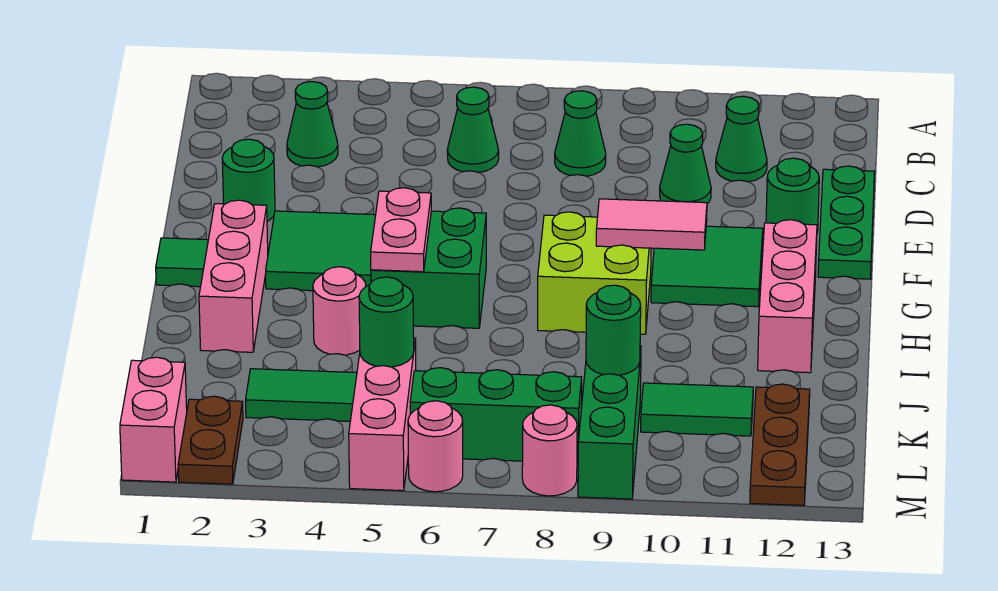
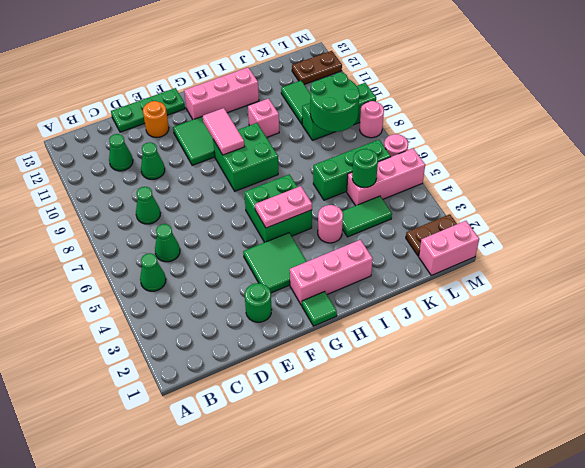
green 1x1 cone [287,82,338,167] -> green 1x1 cone moved to [140,253,166,291]
green 1x1 round brick [766,158,819,232] -> orange 1x1 round brick [143,101,169,137]
lime 2x2 brick [538,212,651,334] -> green 2x2 brick [213,123,278,191]
none -> pink 1x1 brick [248,98,279,138]
green 1x2 tile [246,369,357,421] -> green 1x2 tile turned to [342,196,392,237]
green 1x1 round brick [586,285,641,375] -> green 2x2 round brick [310,72,360,132]
brown 1x3 plate [750,384,810,505] -> brown 1x2 plate [292,51,342,85]
green 1x3 brick [410,368,582,463] -> green 1x3 brick turned to [313,140,391,200]

